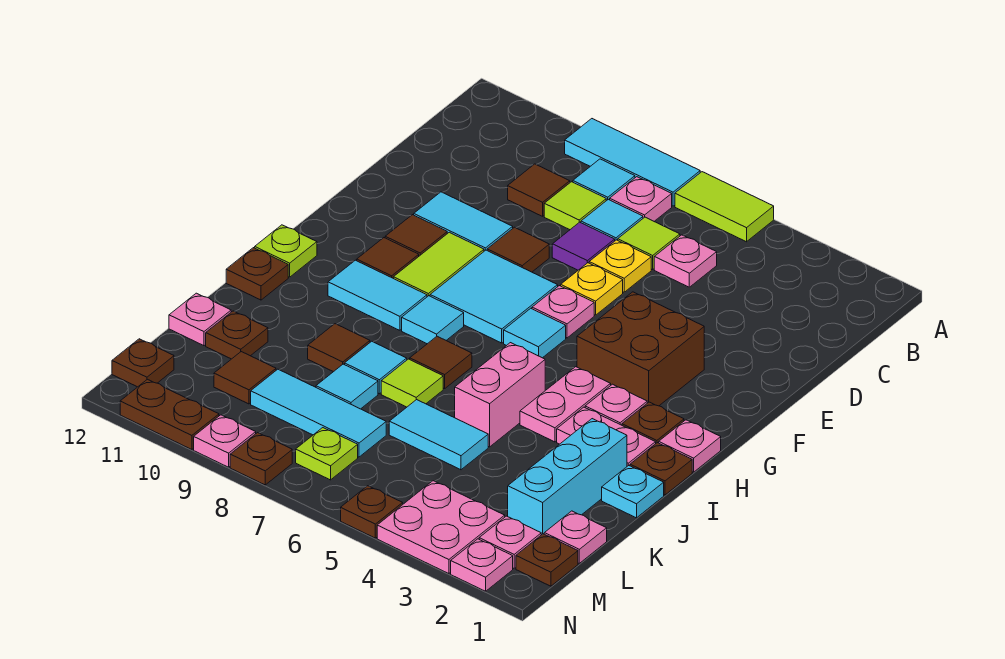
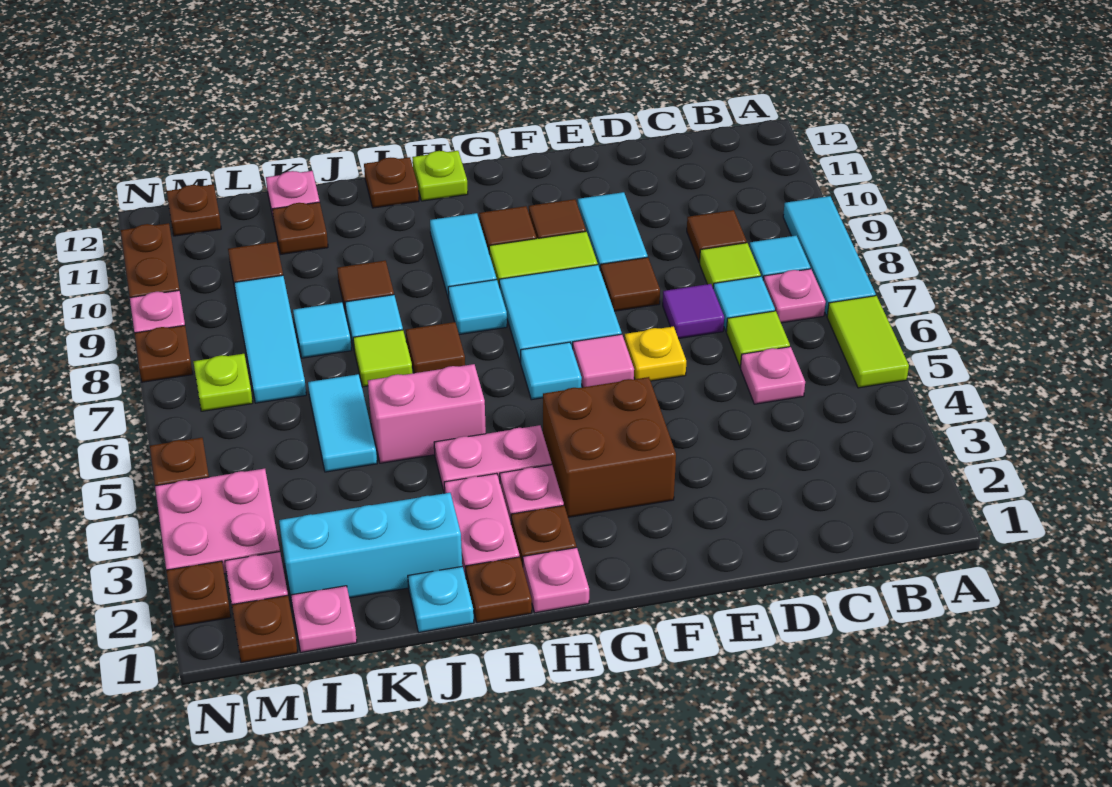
yellow 1x1 plate [589,240,651,292] -> none
pink 1x1 plate [532,286,594,338] -> pink 1x1 tile [573,334,634,387]
pink 1x1 plate [451,539,513,591] -> brown 1x1 plate [166,561,231,627]

